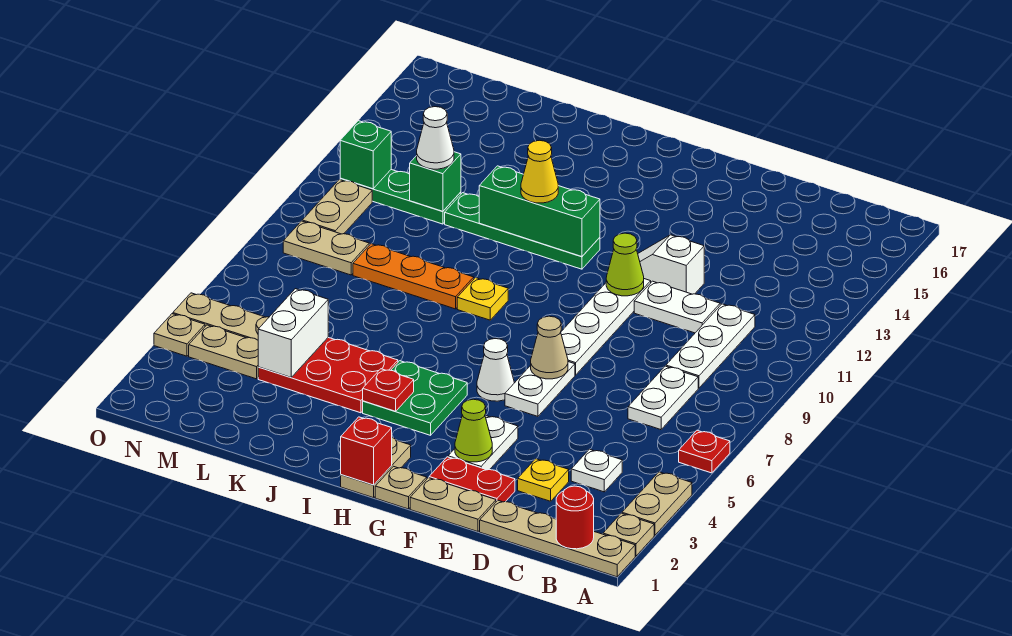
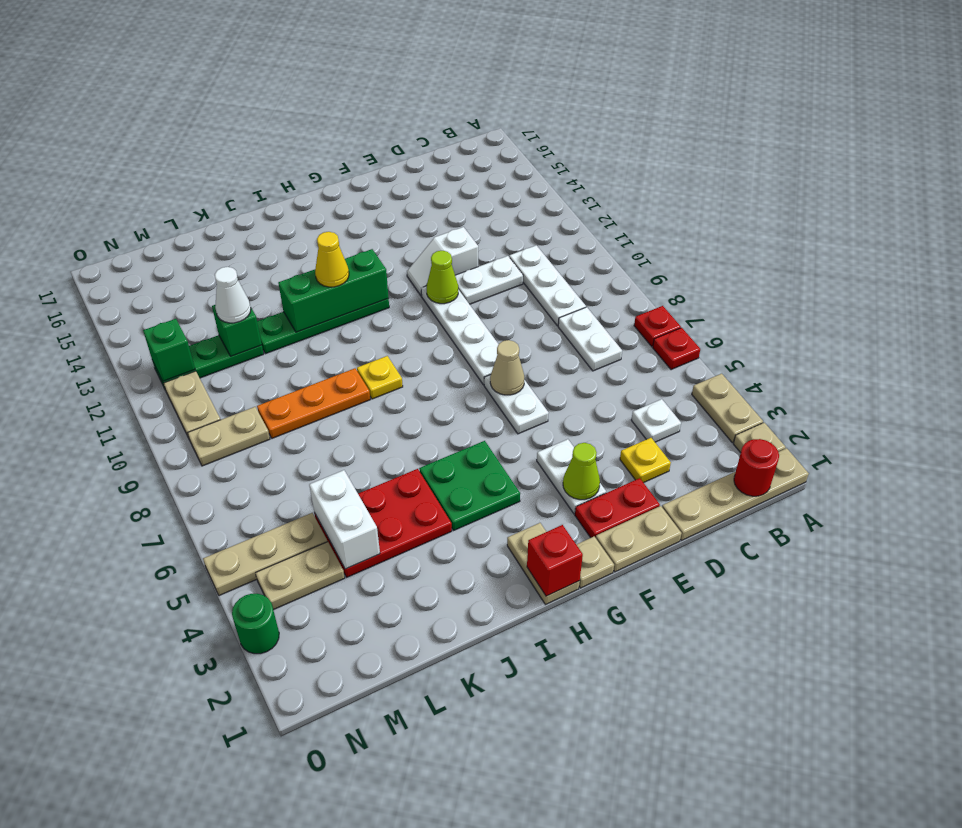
white 1x1 cone [477,339,514,401] -> none
red 1x1 plate [363,369,414,411] -> red 1x1 plate moved to [634,306,681,347]
none -> green 1x1 round brick [232,594,279,654]
tan 1x1 plate [154,314,205,356] -> none

